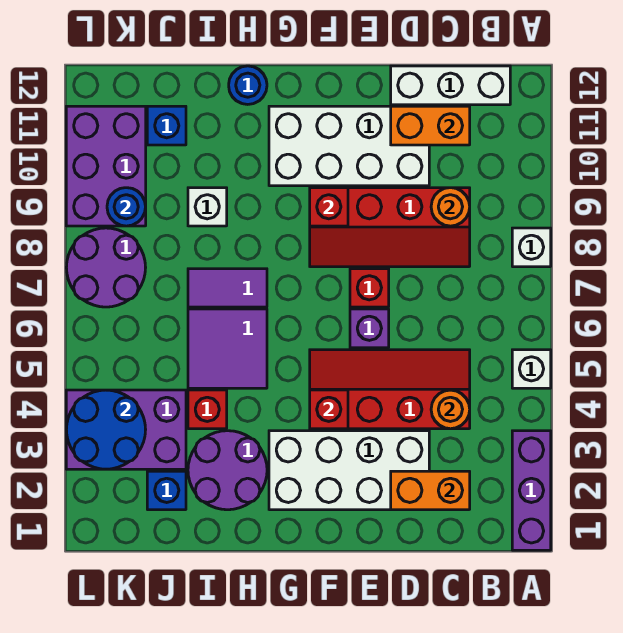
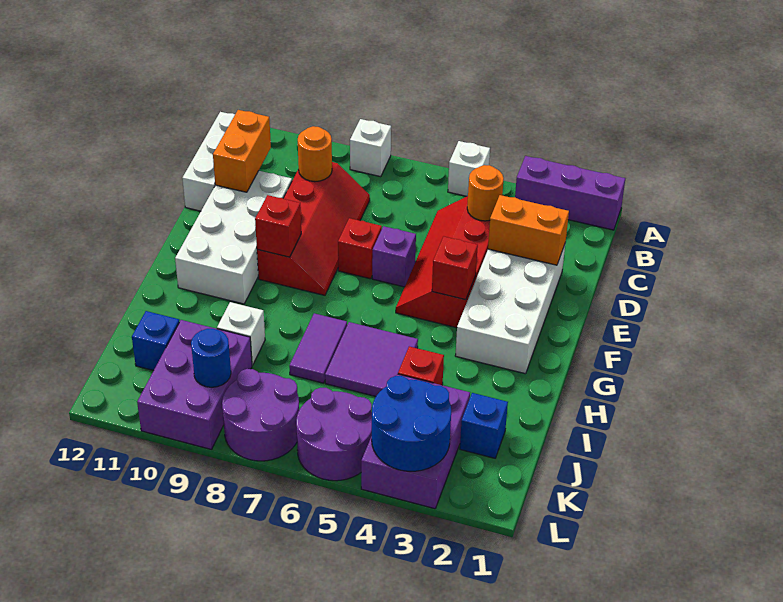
orange 1x2 brick [391,471,470,510] -> orange 1x2 brick turned to [488,195,569,265]
purple 2x2 round brick [188,431,267,510] -> purple 2x2 round brick moved to [296,388,372,481]
blue 1x1 round brick [229,66,267,104] -> none
purple 2x3 brick [66,106,146,226] -> purple 2x3 brick turned to [137,320,252,450]

